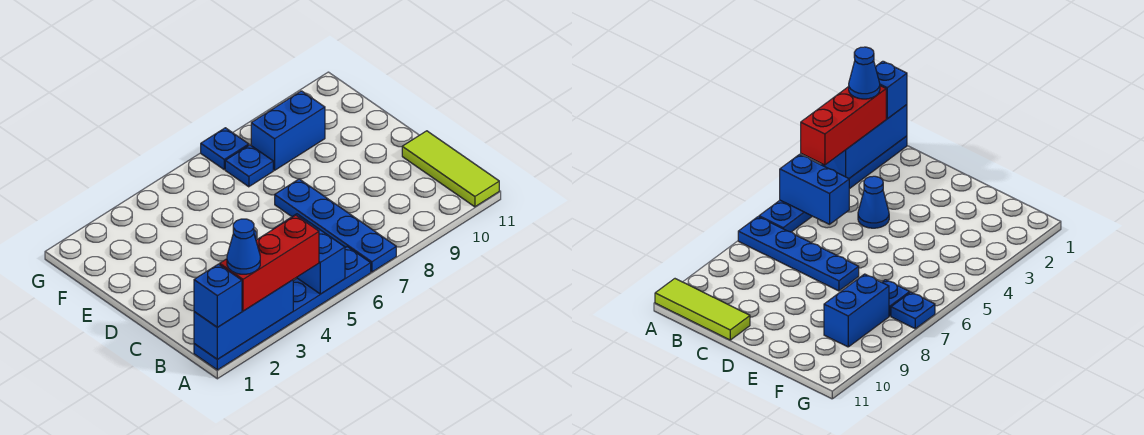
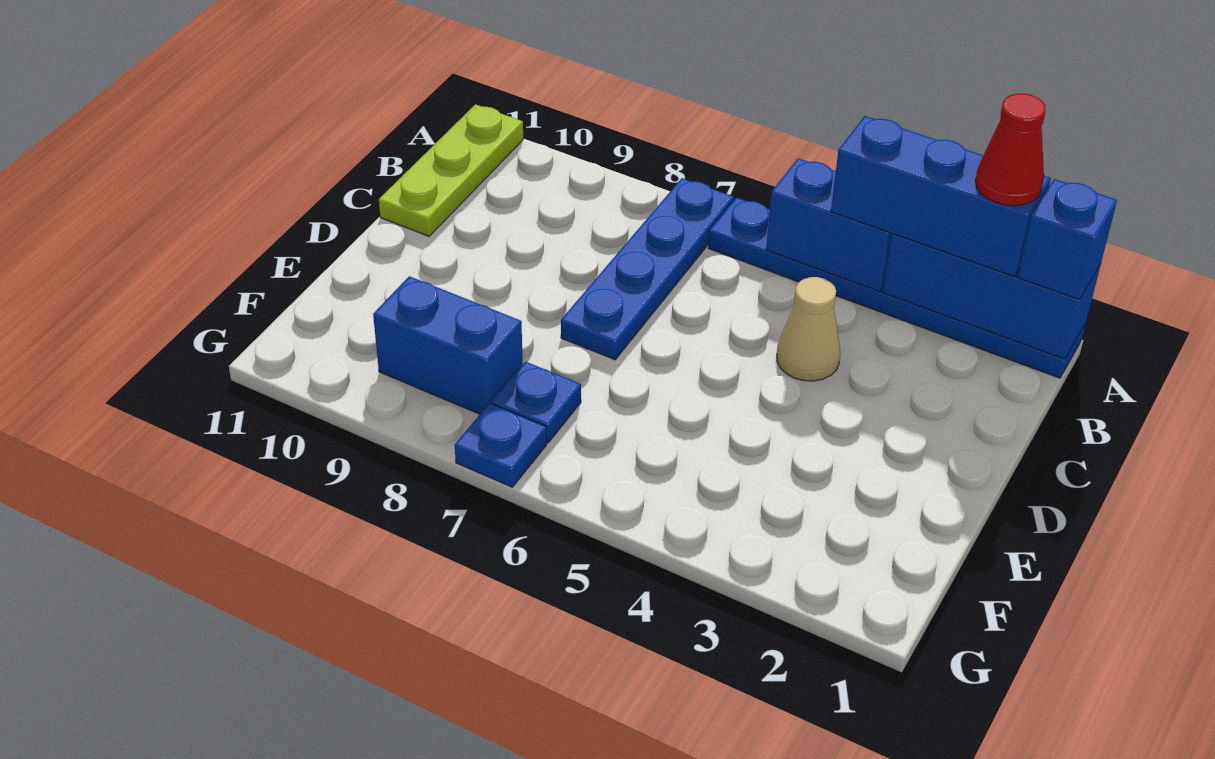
red 1x3 brick [220,215,319,311] -> blue 1x3 brick [831,116,1051,277]
blue 1x1 cone [227,219,260,274] -> red 1x1 cone [975,94,1046,206]
blue 1x2 brick [272,214,345,294] -> blue 1x2 brick turned to [766,158,892,292]
lime 1x3 tile [402,131,499,207] -> lime 1x3 plate [379,104,523,236]
blue 1x1 cone [858,176,889,228] -> tan 1x1 cone [777,277,840,381]

